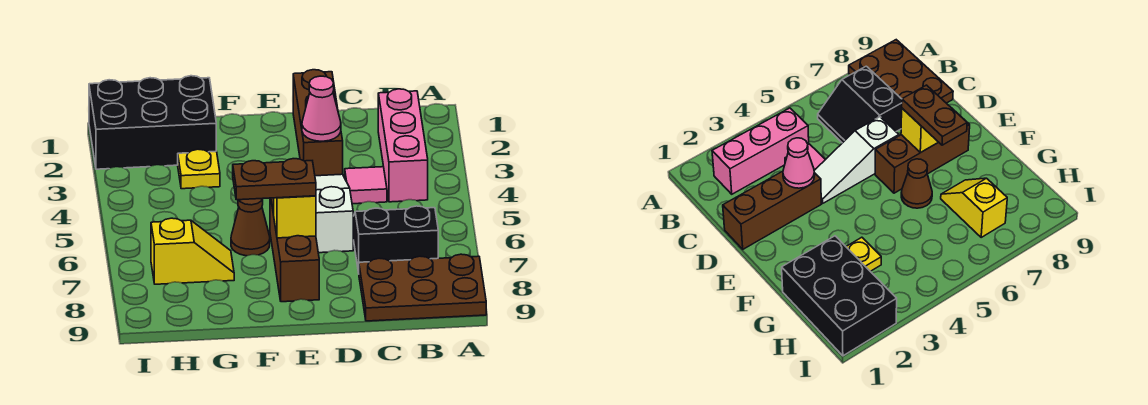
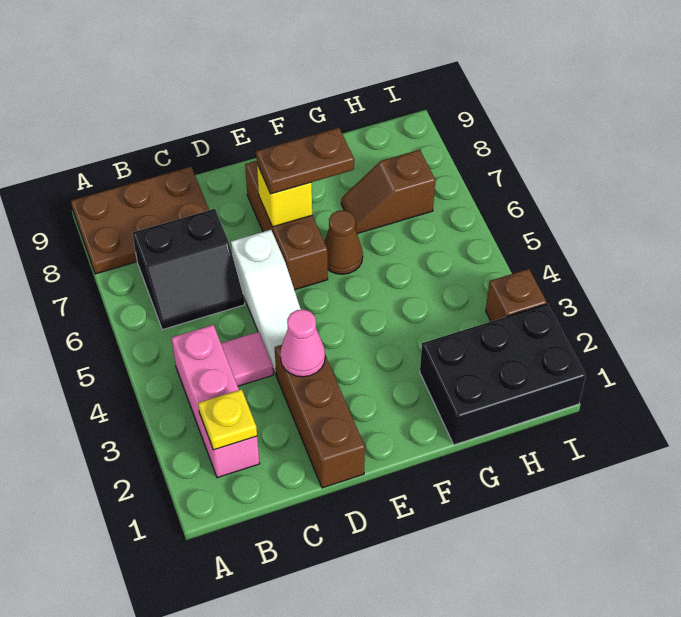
yellow 1x1 plate [178,149,220,189] -> yellow 1x1 plate moved to [198,389,257,450]
yellow 1x2 slope [151,218,234,284] -> brown 1x2 slope [341,150,435,234]
none -> brown 1x1 brick [486,269,547,321]

